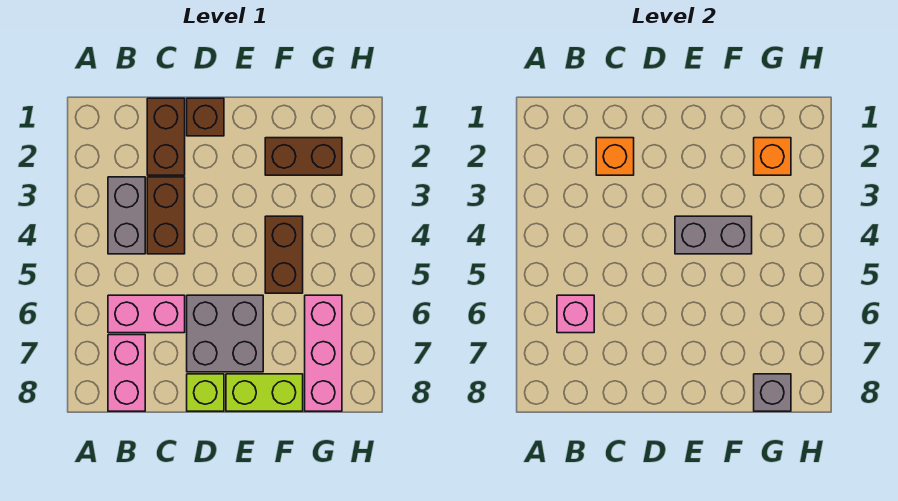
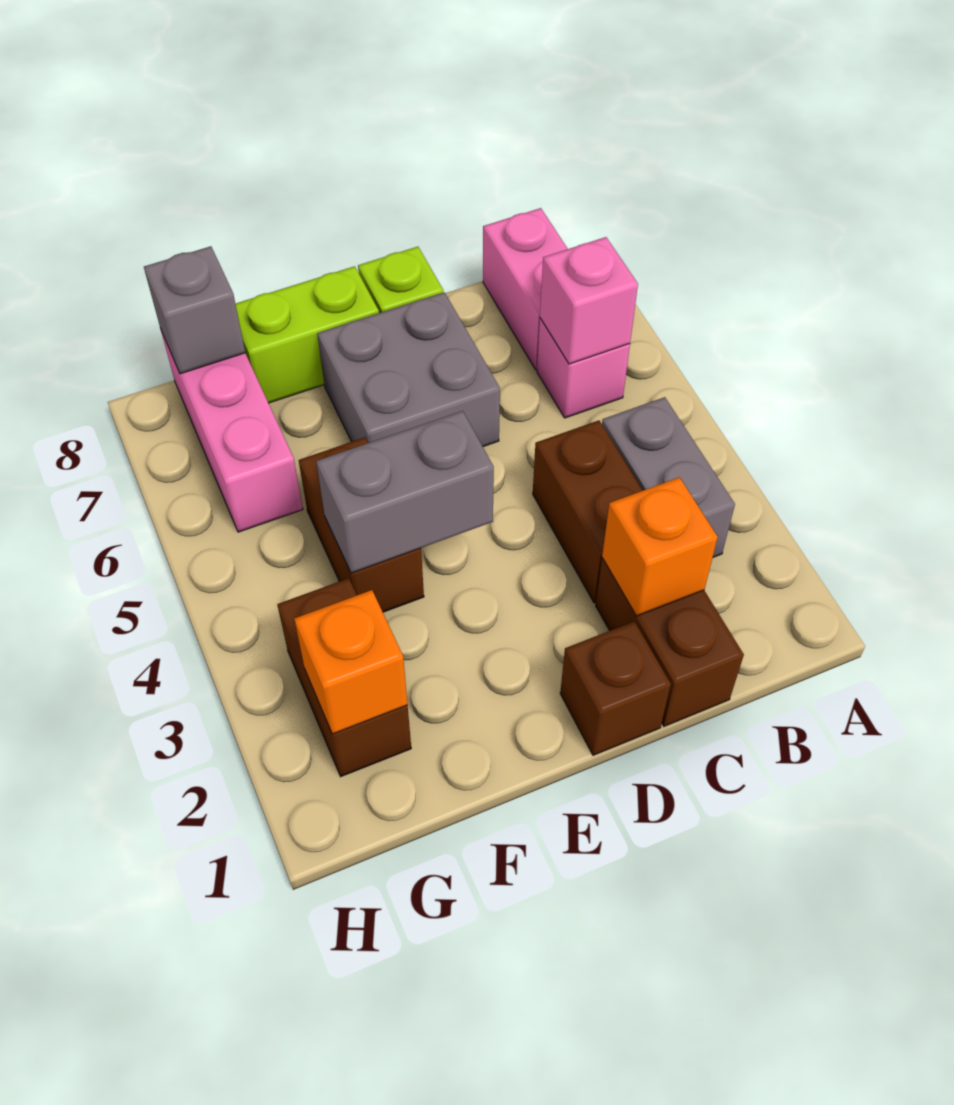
pink 1x2 brick [108,295,185,333] -> pink 1x1 brick [537,318,630,418]
brown 1x2 brick [265,138,342,175] -> brown 1x2 brick turned to [277,578,411,777]

